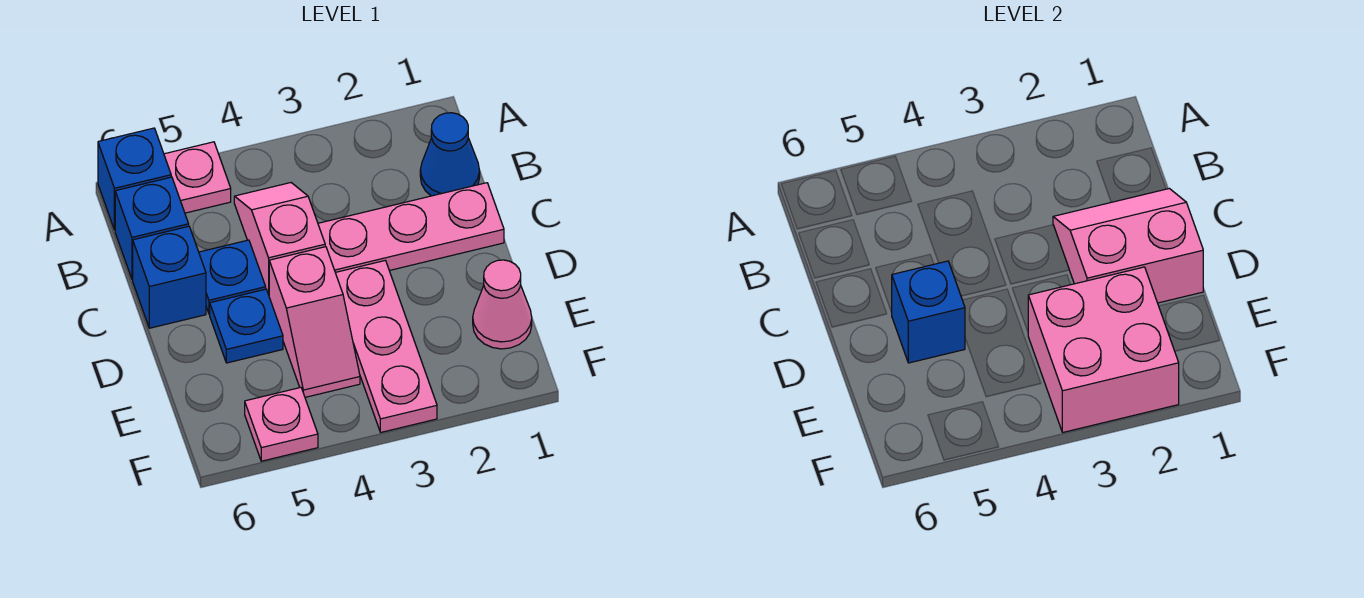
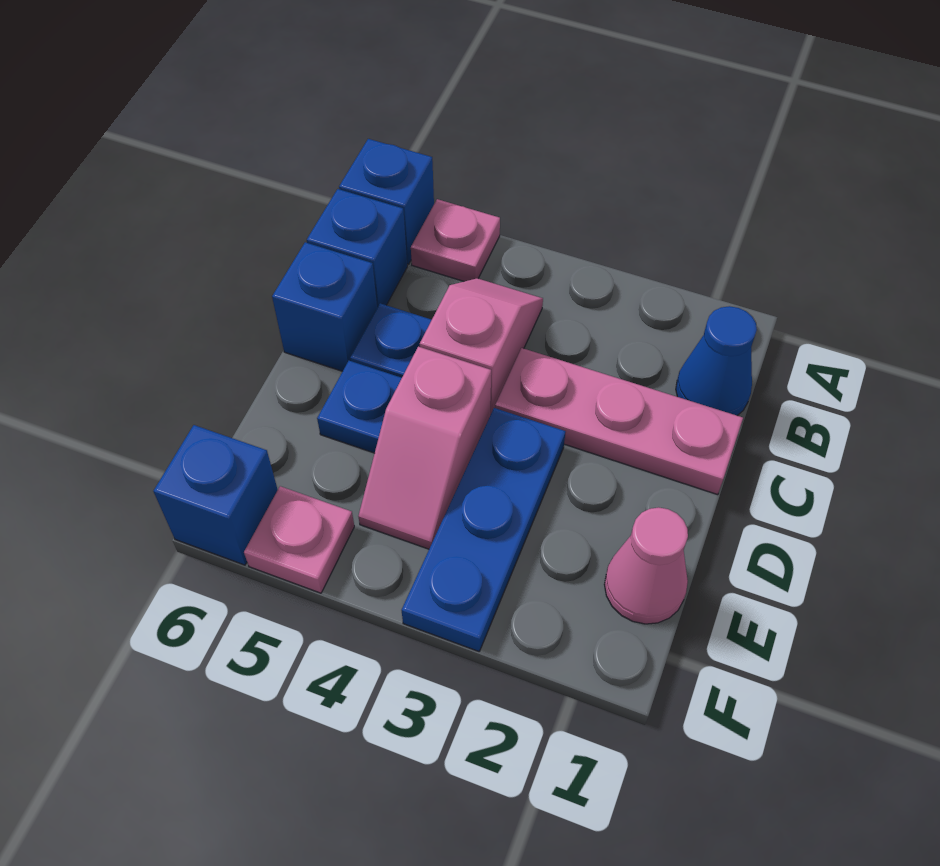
pink 2x2 slope [1053,189,1203,303] -> none
pink 1x3 plate [335,260,437,432] -> blue 1x3 plate [402,408,566,651]
blue 1x1 brick [892,261,965,363] -> blue 1x1 brick moved to [153,425,278,565]
pink 2x2 brick [1028,267,1179,432] -> none

